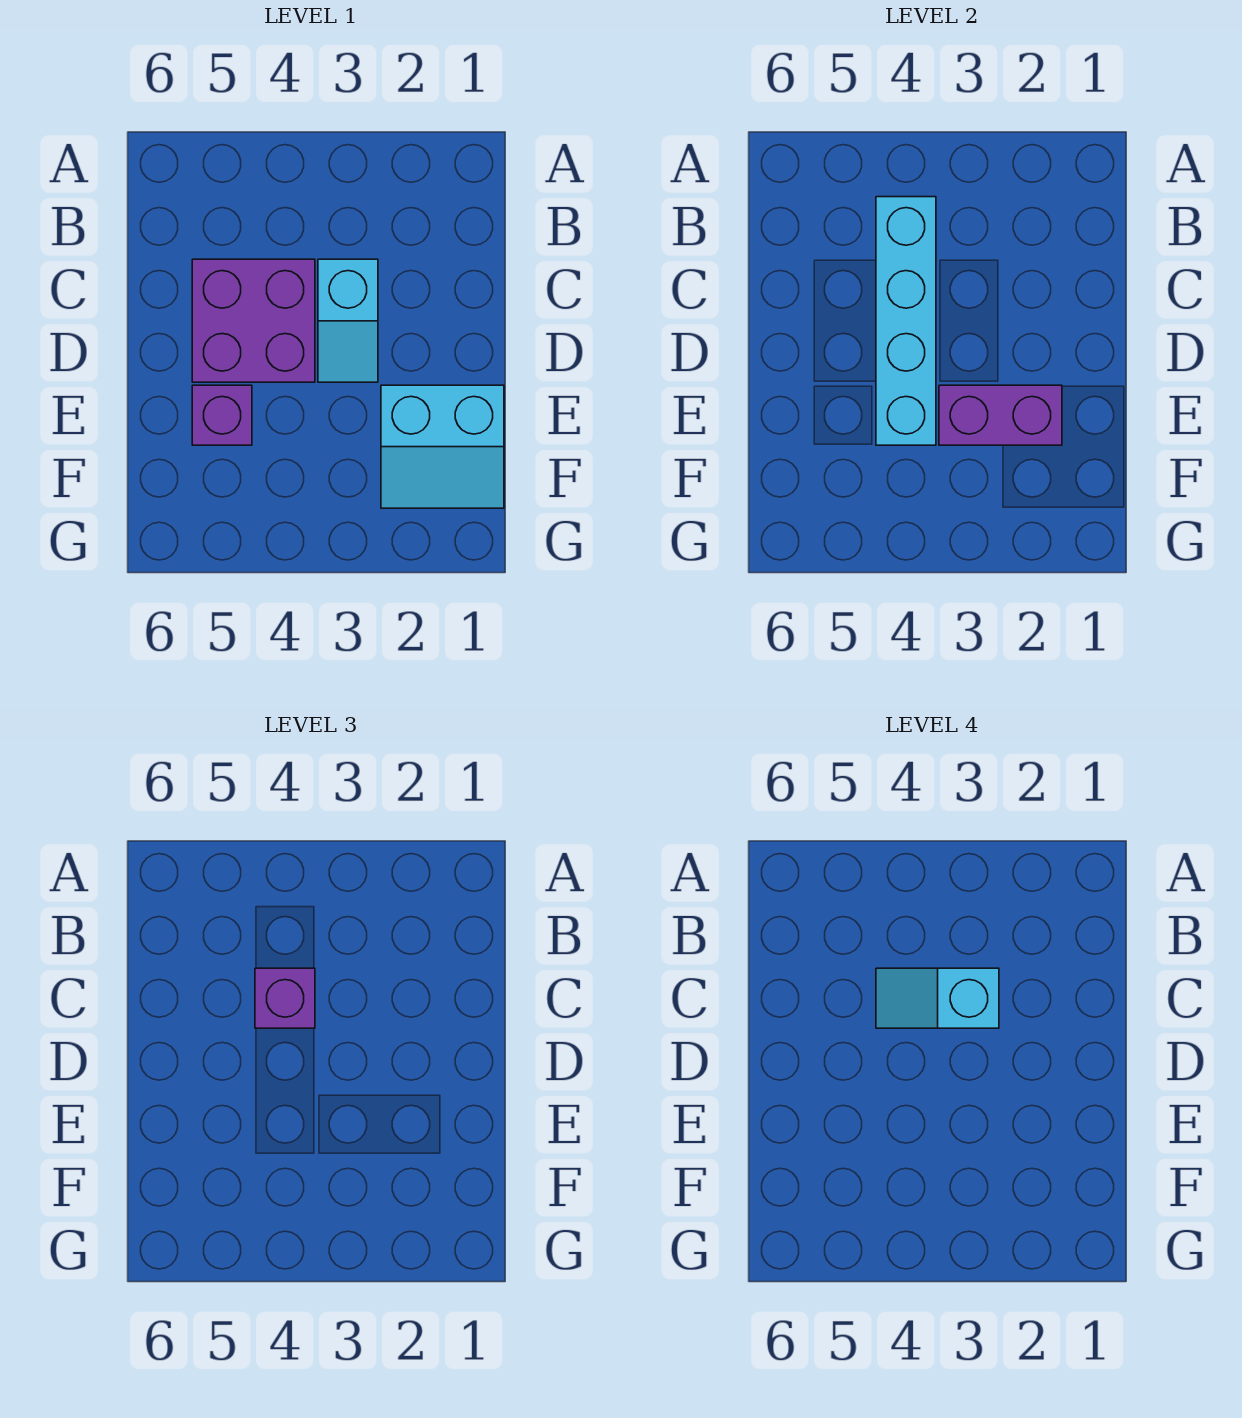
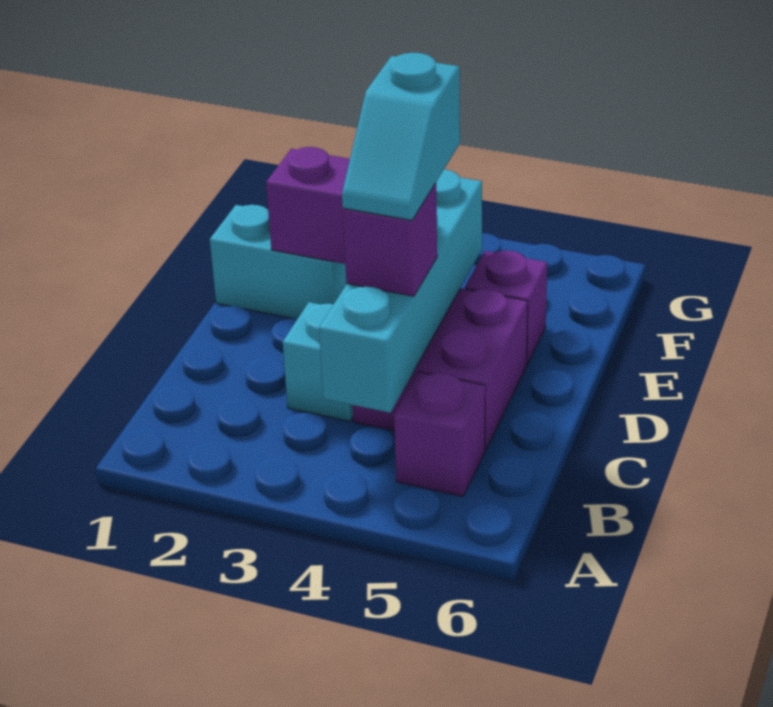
none -> purple 1x1 brick [394,372,485,496]
cyan 1x2 slope [876,968,999,1028] -> cyan 1x2 slope turned to [342,53,460,220]

